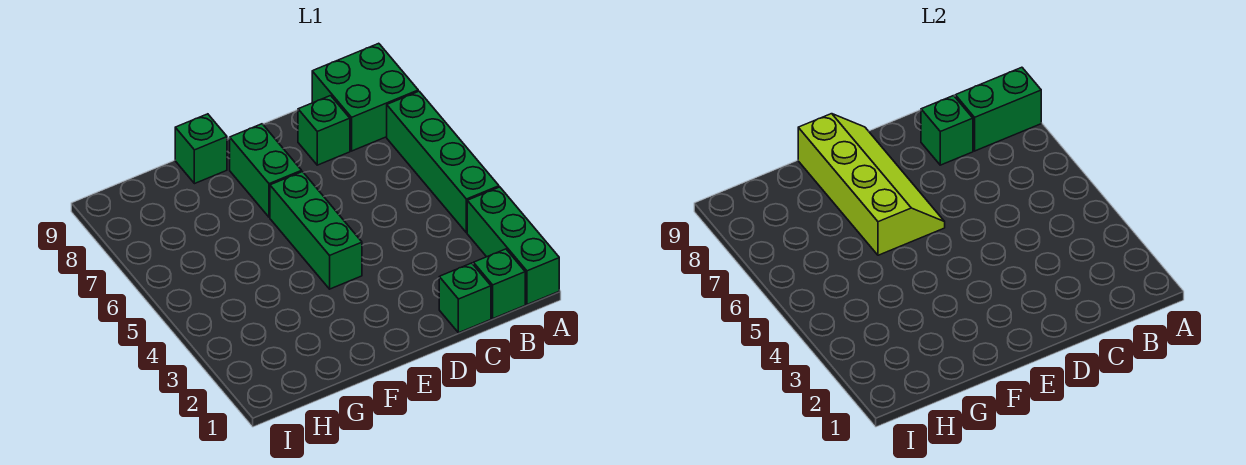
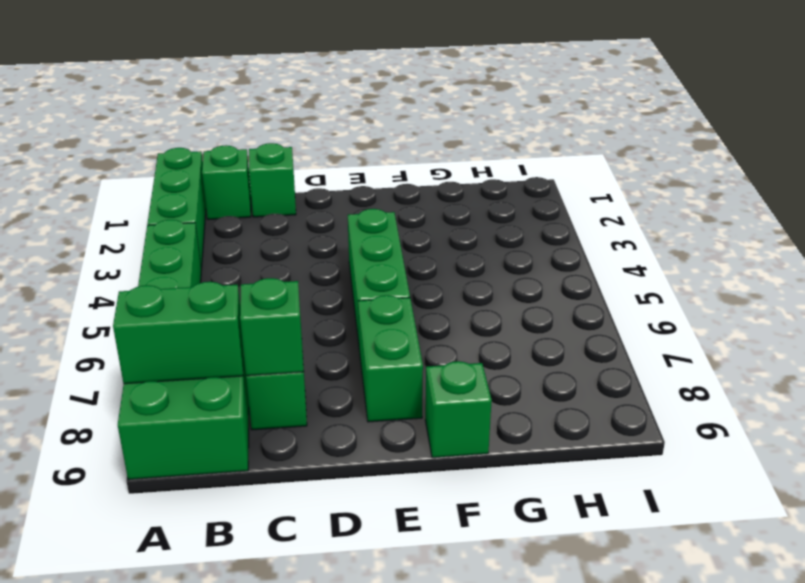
lime 2x4 slope [798,114,945,255] -> none

